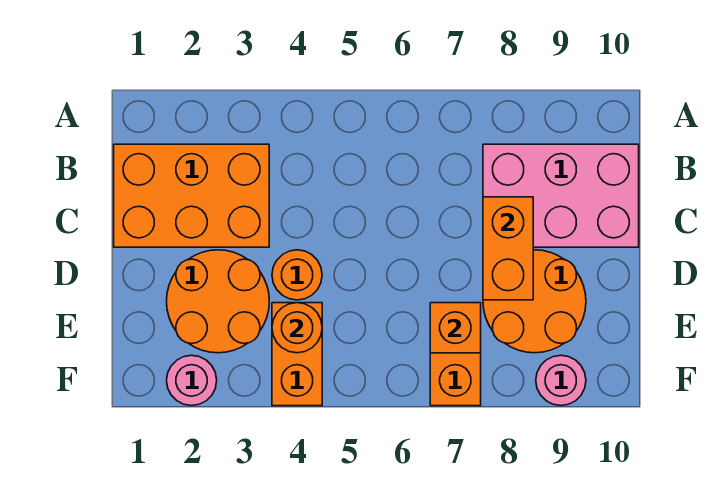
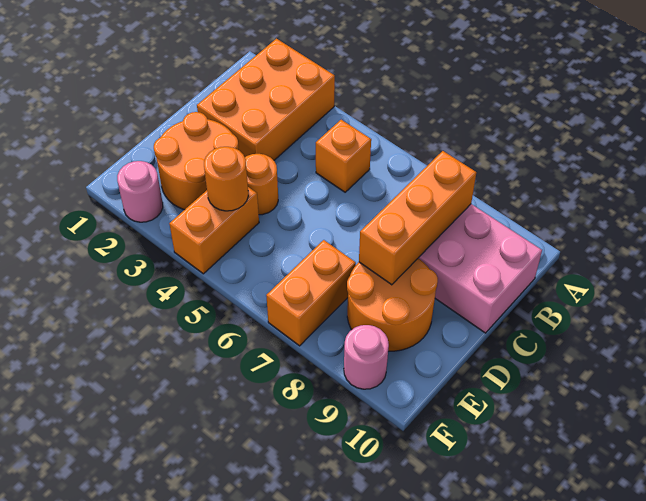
orange 2x3 brick [114,144,269,247] -> orange 2x3 brick turned to [197,39,335,160]
orange 1x2 brick [483,197,533,300] -> orange 1x3 brick [359,151,476,285]
orange 1x1 brick [430,303,481,353] -> orange 1x1 brick moved to [316,120,371,192]

